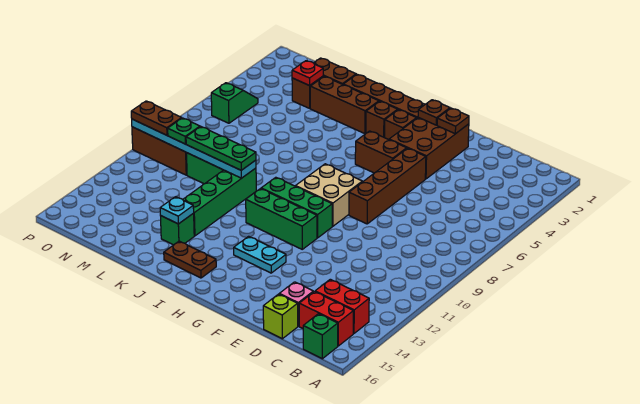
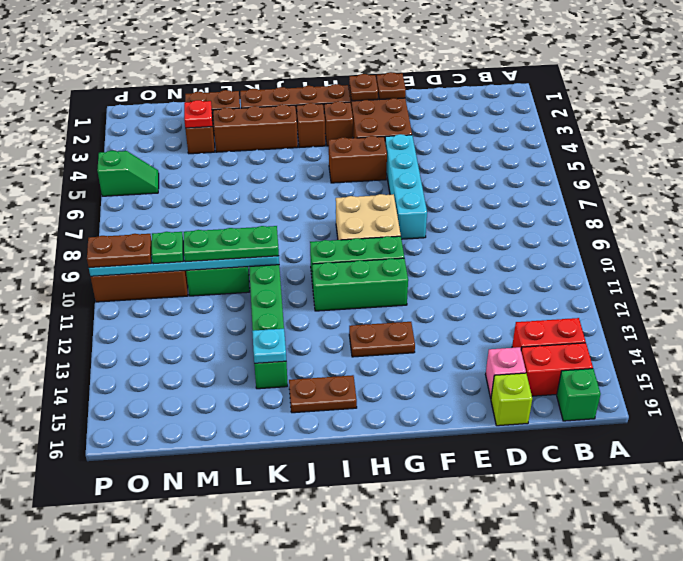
brown 1x4 brick [349,148,426,224] -> cyan 1x4 brick [385,134,427,239]
cyan 1x2 plate [234,236,286,273] -> brown 1x2 plate [349,322,415,357]
green 1x2 slope [211,83,258,123] -> green 1x2 slope turned to [97,151,159,196]

